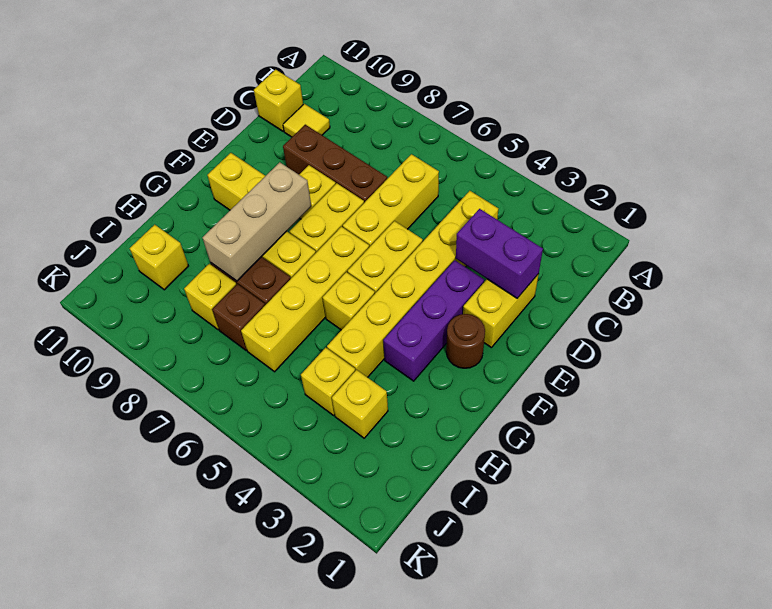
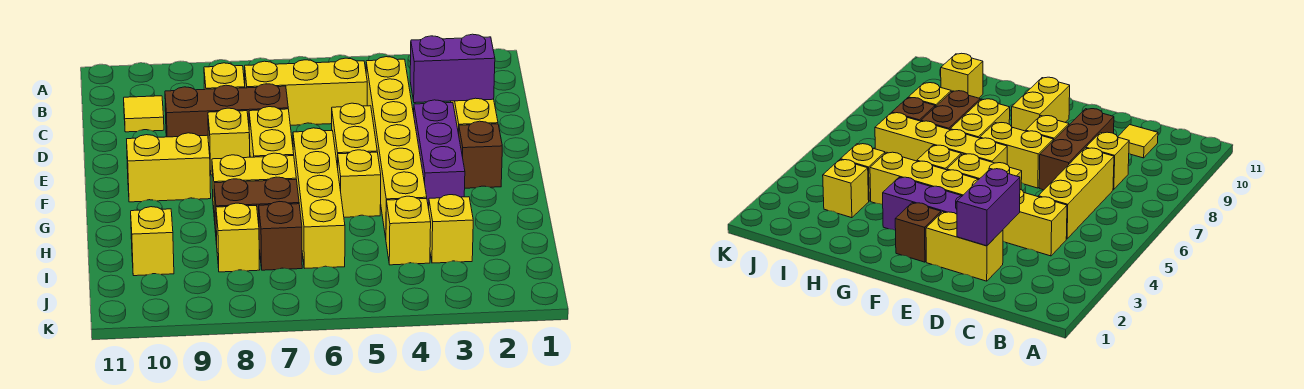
yellow 1x3 brick [343,154,439,247] -> yellow 1x3 brick turned to [245,58,367,125]
yellow 1x1 brick [254,70,303,131] -> yellow 1x1 brick moved to [204,63,245,90]
brown 1x1 round brick [446,314,485,368] -> brown 1x1 brick [459,121,502,188]
tan 1x3 brick [203,162,311,281] -> none

